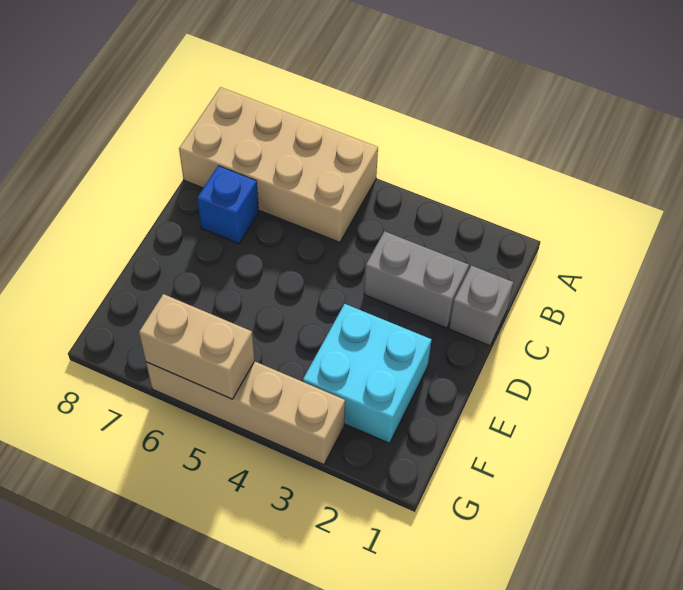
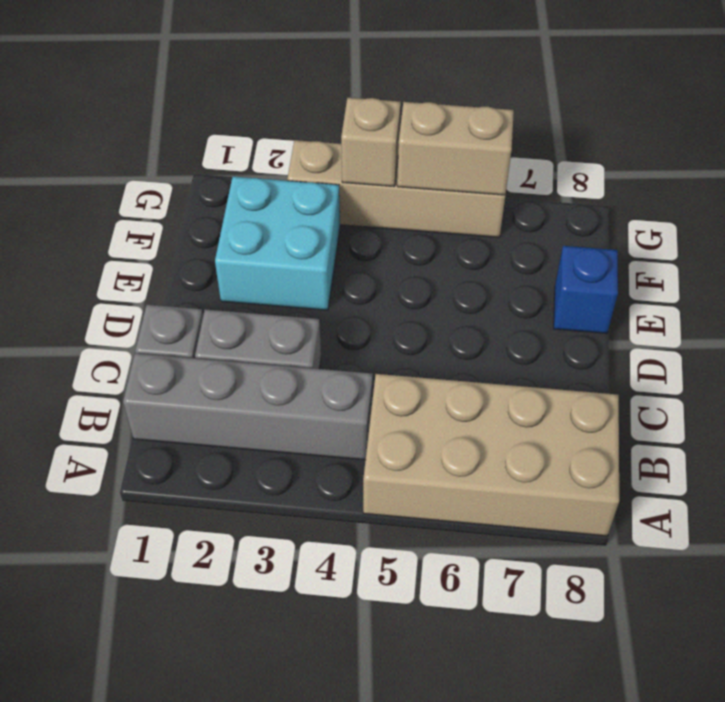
none -> grey 1x4 brick [123,353,373,460]
blue 1x1 brick [197,166,259,244] -> blue 1x1 brick moved to [554,246,618,333]
none -> tan 1x1 brick [341,98,401,186]

